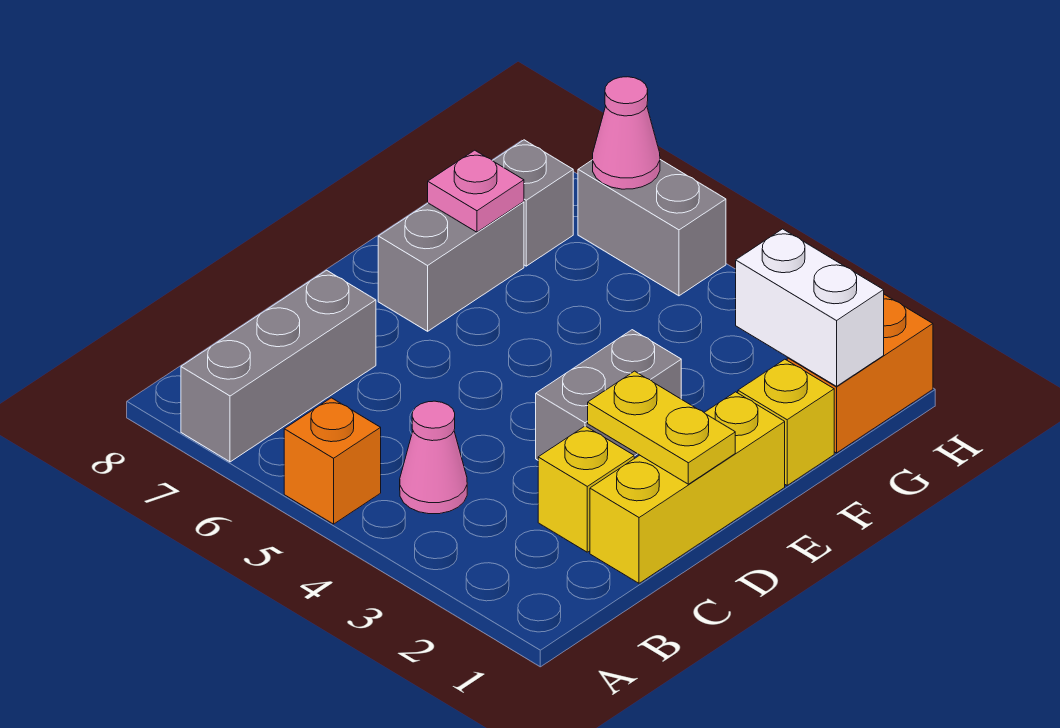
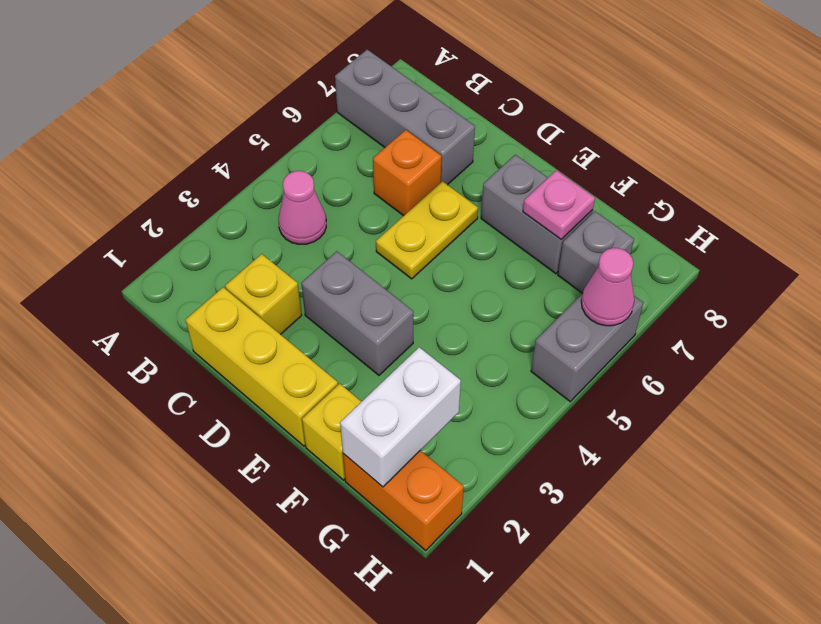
orange 1x1 brick [284,398,381,524] -> orange 1x1 brick moved to [373,130,441,216]
yellow 1x2 plate [588,371,735,484] -> yellow 1x2 plate moved to [376,181,478,279]

